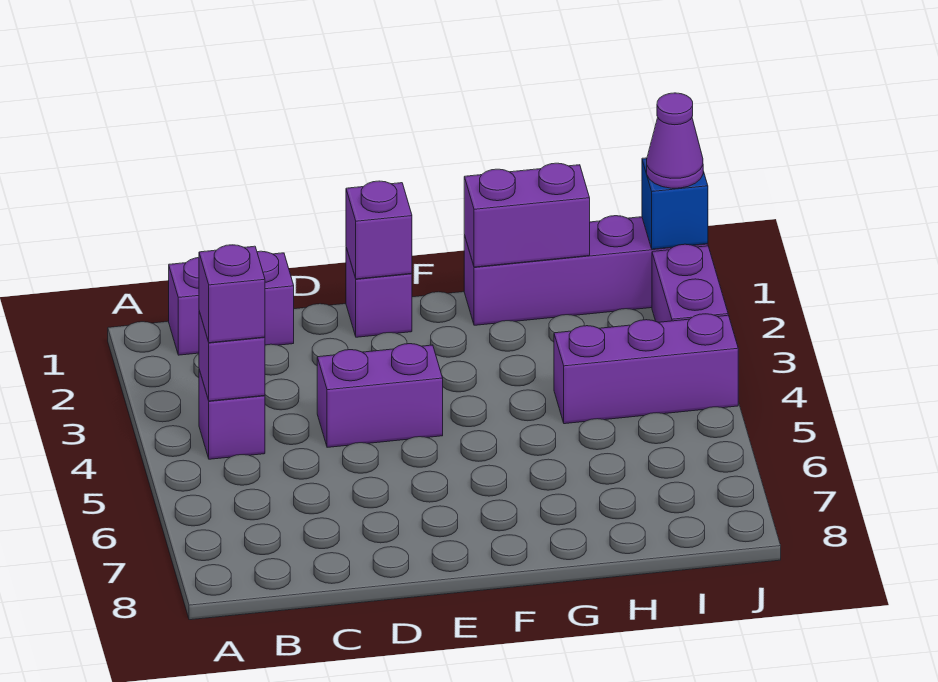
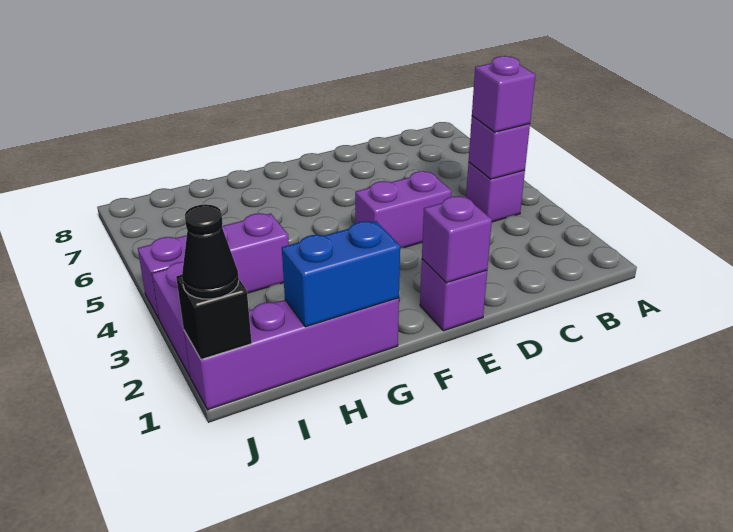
purple 1x2 brick [169,251,294,355] -> none
purple 1x2 brick [464,163,590,267] -> blue 1x2 brick [282,221,400,327]
blue 1x1 brick [642,158,708,249] -> black 1x1 brick [176,275,252,359]
purple 1x1 cone [647,93,703,188] -> black 1x1 cone [182,204,239,299]

